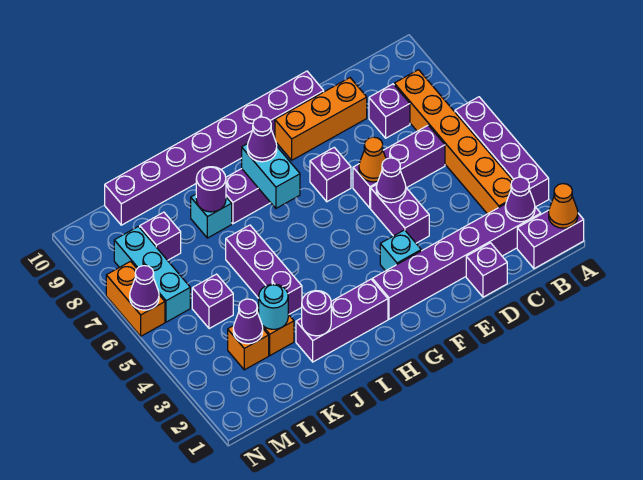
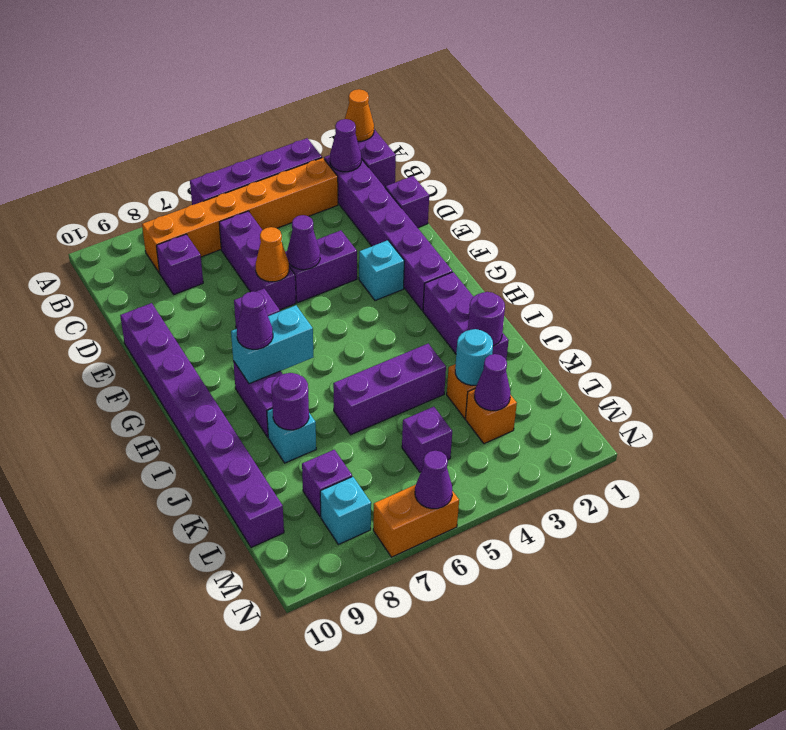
orange 1x3 brick [275,78,367,160] -> none
cyan 1x3 brick [114,227,190,322] -> cyan 1x1 brick [320,477,371,544]

